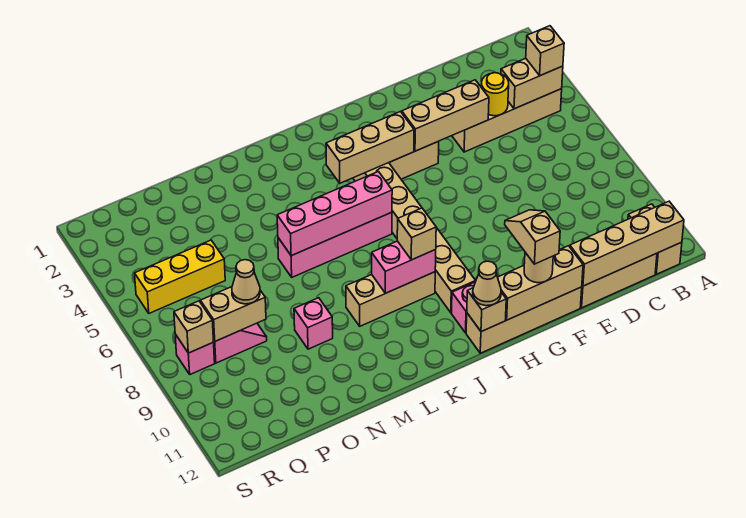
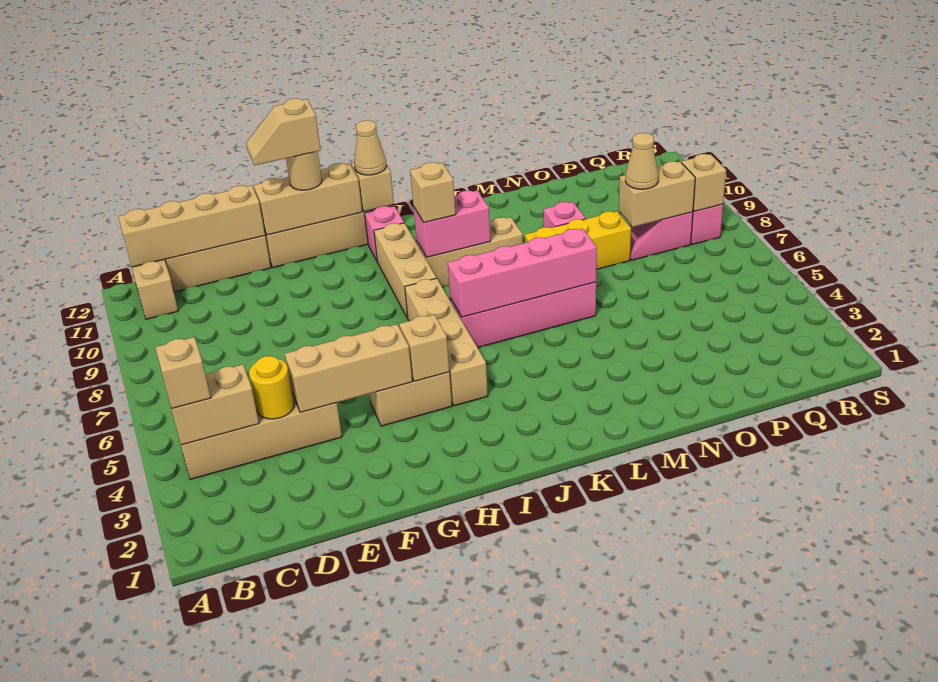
tan 1x2 slope [505,210,560,264] -> tan 1x2 slope turned to [246,98,321,165]
tan 1x3 brick [326,112,414,183] -> tan 1x1 brick [399,314,449,381]
yellow 1x3 brick [135,240,225,313] -> yellow 1x3 brick moved to [525,211,631,270]

